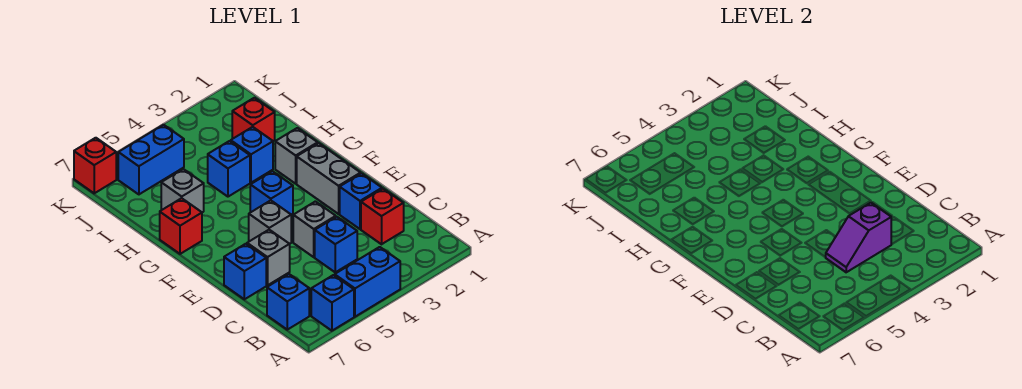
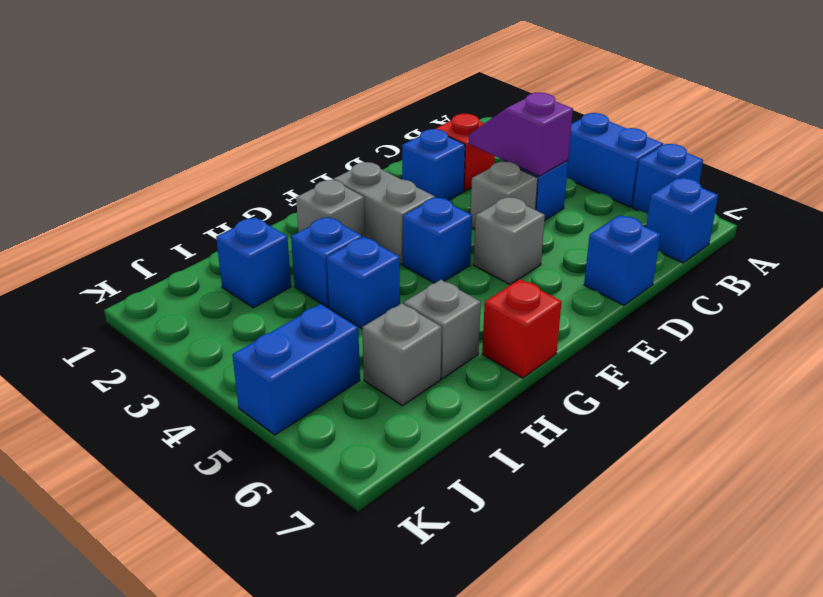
purple 1x2 slope [825,203,891,272] -> purple 1x2 slope turned to [468,93,573,176]
grey 1x1 brick [247,230,290,285] -> grey 1x1 brick moved to [362,303,442,406]
grey 1x2 brick [297,143,361,214] -> grey 1x2 brick turned to [333,162,435,265]
red 1x1 brick [232,98,275,141] -> blue 1x1 brick [216,217,291,308]
blue 1x2 brick [118,125,184,194] -> blue 1x2 brick turned to [233,304,360,435]
red 1x1 brick [74,138,116,193] -> none

